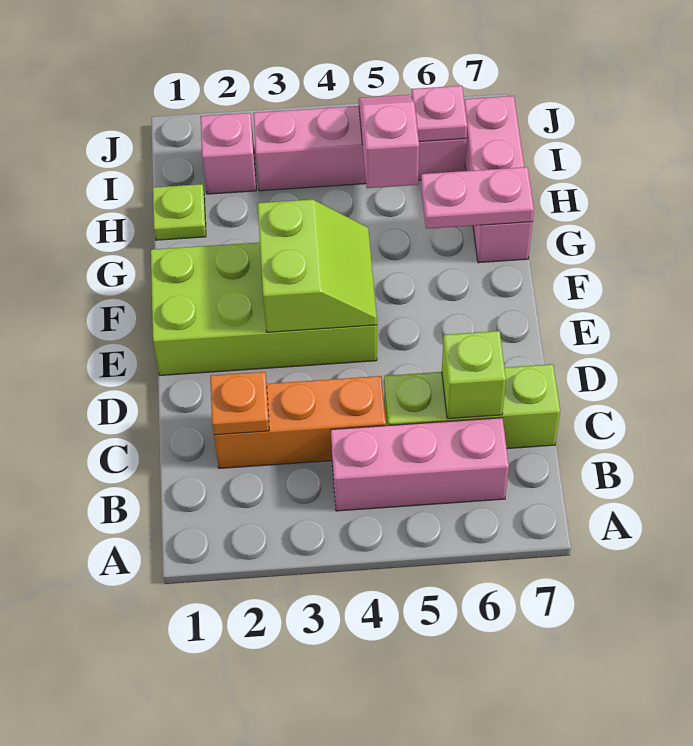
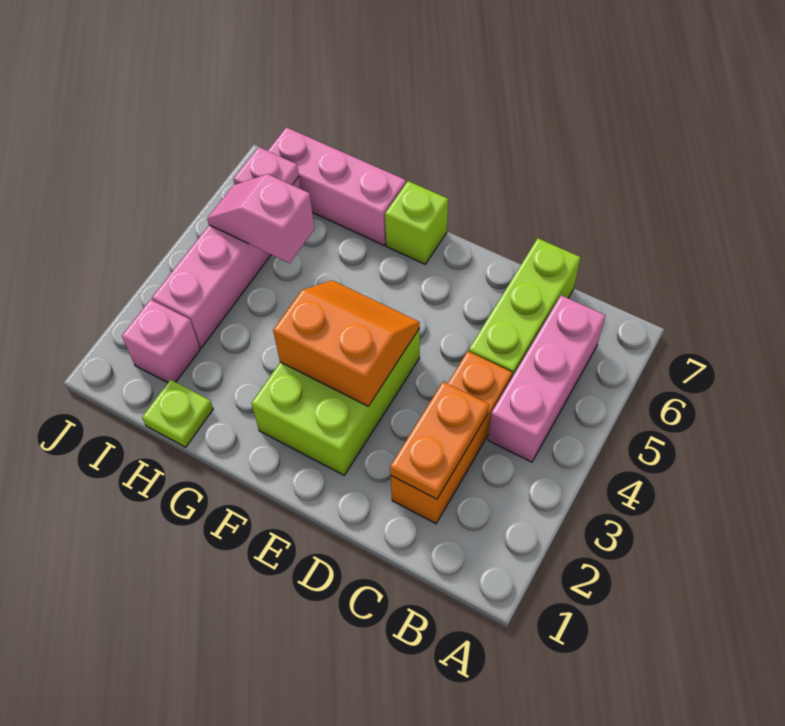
orange 1x1 plate [210,372,269,435] -> orange 1x2 plate [390,382,489,499]
lime 1x1 brick [442,331,506,419] -> lime 1x1 brick moved to [385,181,448,264]
lime 2x4 brick [151,242,377,375] -> lime 2x3 brick [251,328,420,475]
lime 2x2 slope [258,199,377,332] -> orange 2x2 slope [273,280,420,406]
pink 1x2 plate [421,167,534,229] -> none

